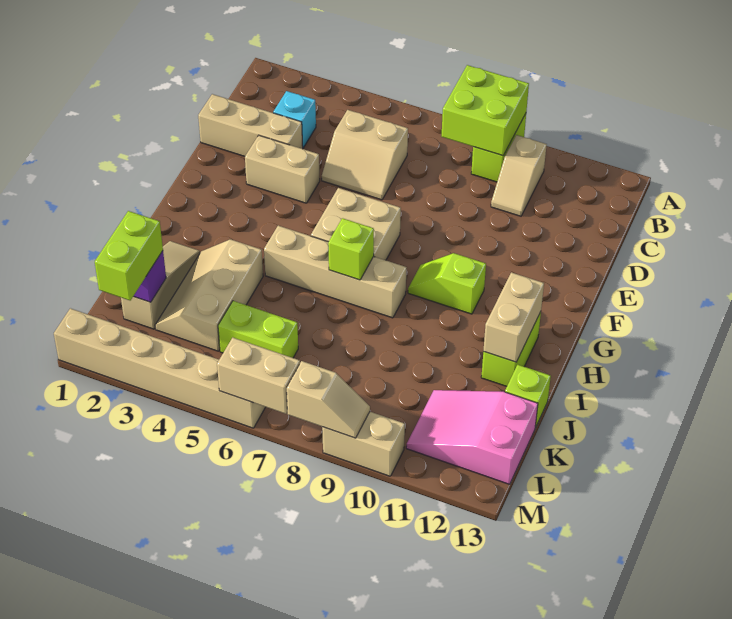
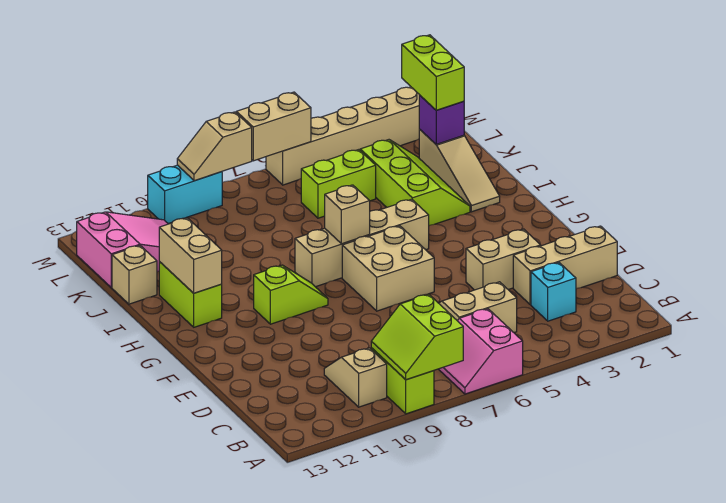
none -> pink 2x2 slope [439,309,523,394]
lime 2x2 brick [442,65,529,156] -> lime 2x2 slope [371,294,463,380]
lime 1x1 brick [328,218,374,280] -> tan 1x1 brick [325,185,370,244]
tan 2x3 slope [155,239,263,351] -> lime 2x3 slope [360,140,470,226]
lime 1x1 brick [505,365,551,428] -> tan 1x1 brick [112,246,157,304]
tan 1x2 brick [322,412,405,476] -> cyan 1x2 brick [148,165,222,224]

